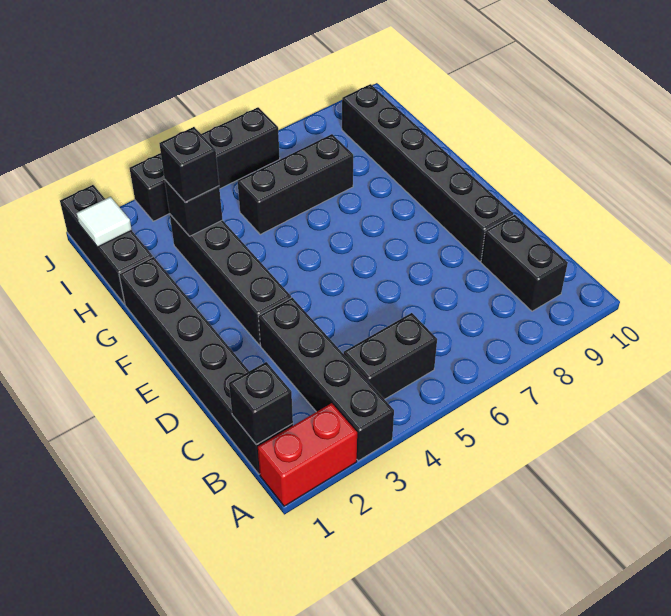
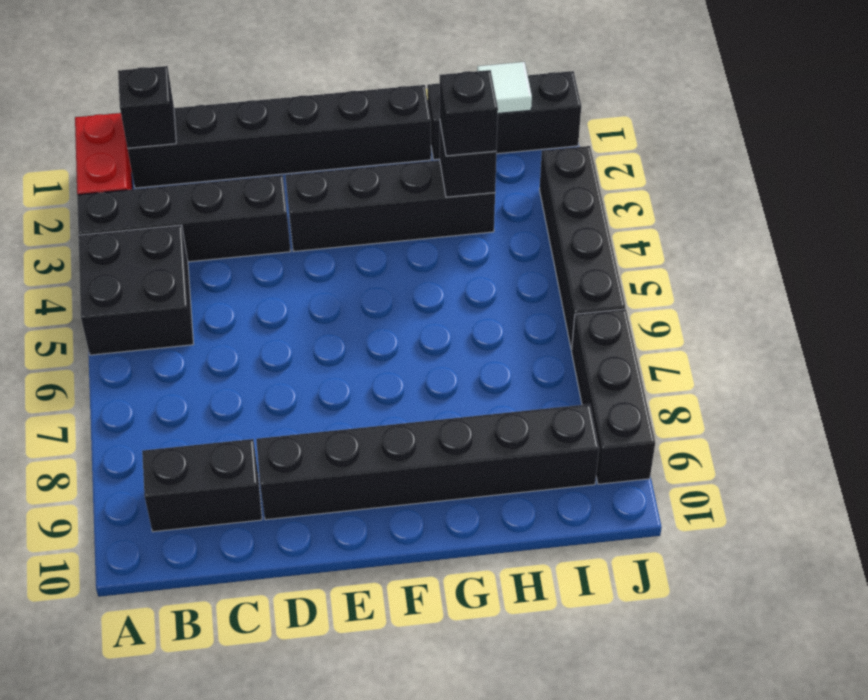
black 1x2 brick [344,313,437,399] -> black 2x2 brick [78,225,193,355]
black 1x3 brick [237,134,353,234] -> black 1x3 brick moved to [572,309,655,484]

